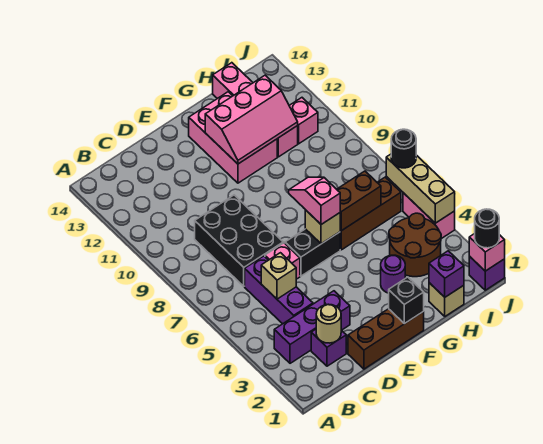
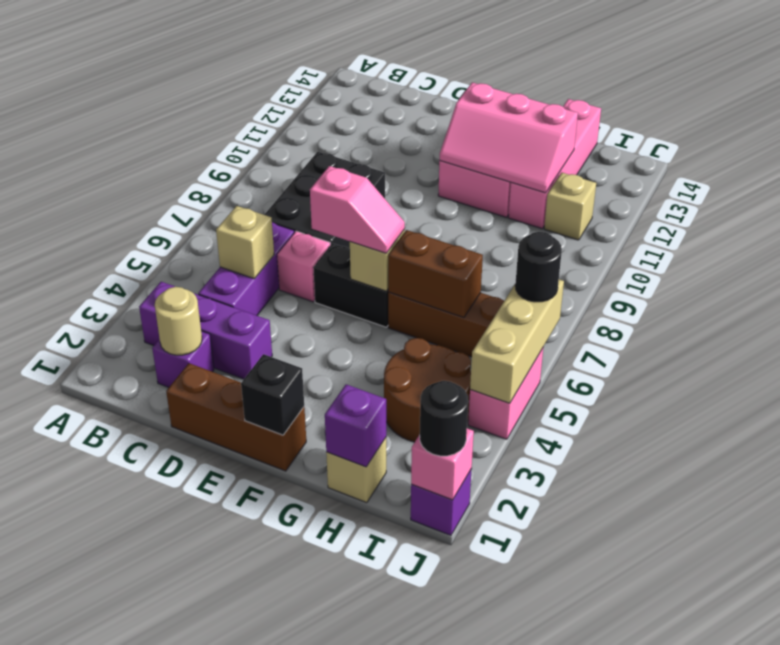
pink 1x2 slope [289,177,340,224] -> pink 1x2 slope turned to [310,166,405,253]
purple 1x1 round brick [381,255,405,293] -> none
pink 1x1 brick [289,98,318,144] -> tan 1x1 brick [544,173,596,240]

